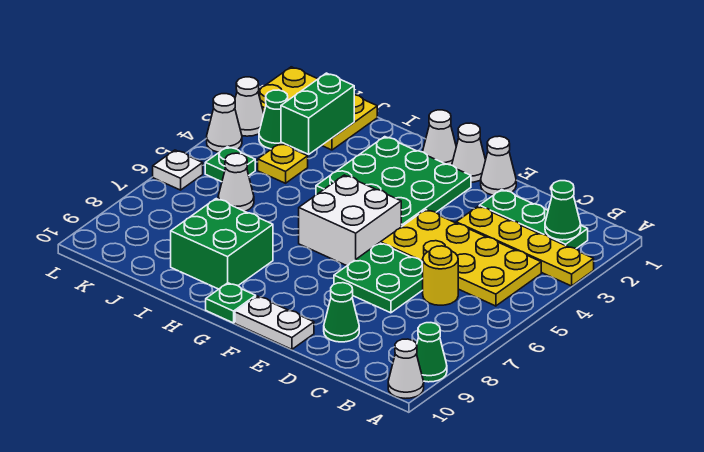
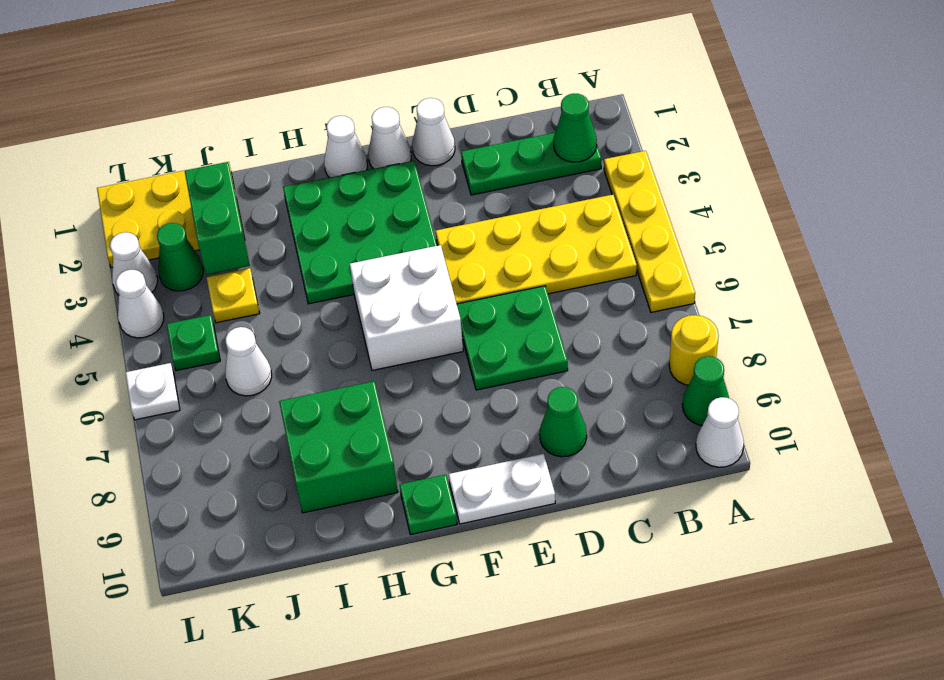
yellow 1x4 plate [456,206,594,286] -> yellow 1x4 plate turned to [604,151,695,312]
yellow 1x1 round brick [423,246,458,305] -> yellow 1x1 round brick moved to [669,315,719,385]

